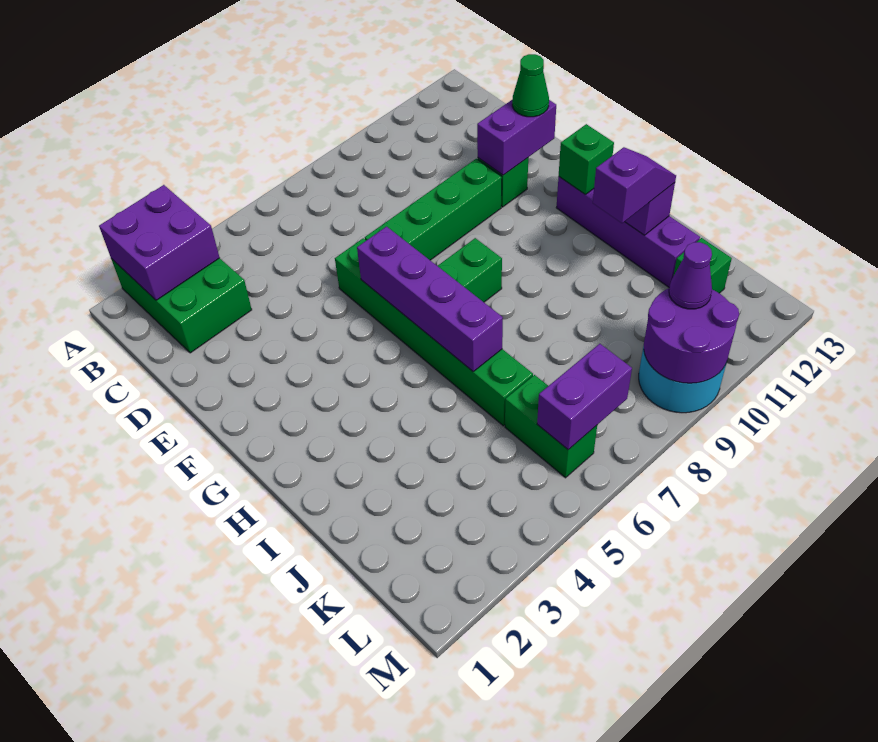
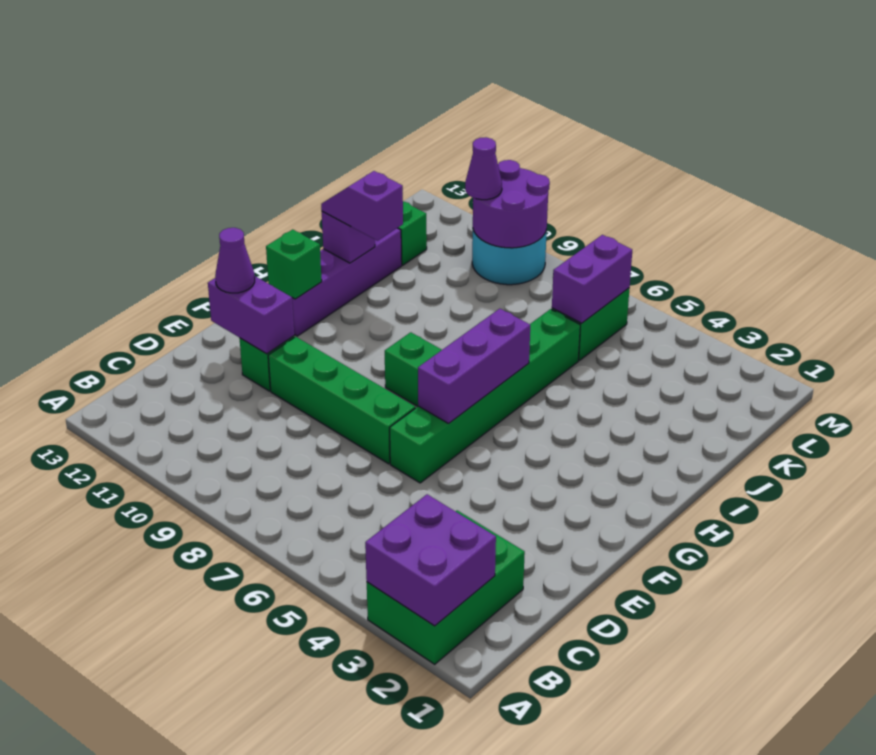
green 1x1 cone [512,54,549,117] -> purple 1x1 cone [215,228,255,293]
purple 1x4 brick [357,227,503,371] -> purple 1x3 brick [418,309,530,423]
purple 1x2 brick [537,344,632,450] -> purple 1x2 brick turned to [552,235,632,323]

